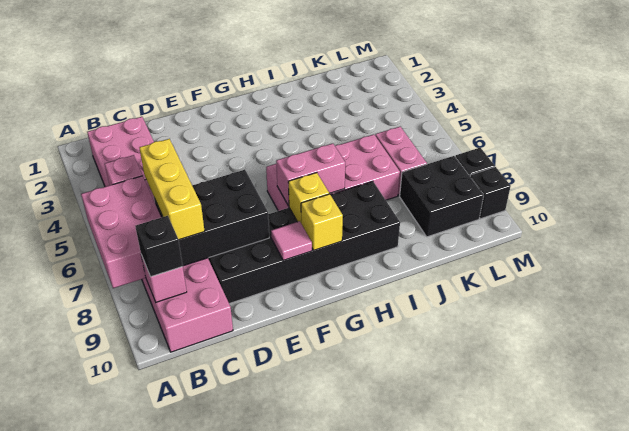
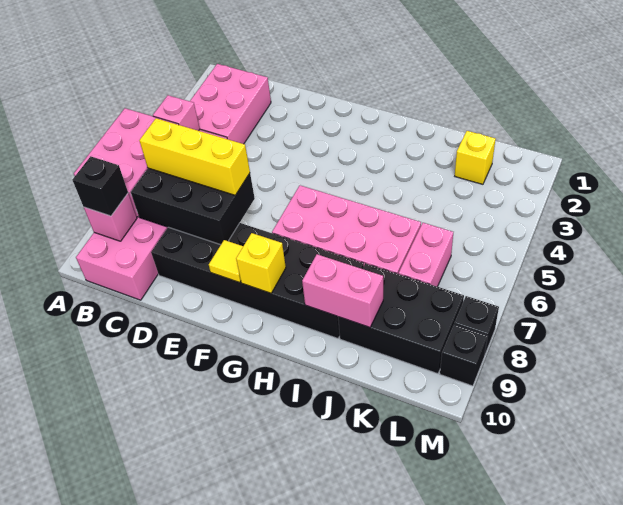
yellow 1x3 brick [139,139,204,240] -> yellow 1x3 brick turned to [139,118,250,195]
pink 1x1 tile [271,221,312,261] -> yellow 1x1 tile [209,240,243,283]
pink 1x2 brick [276,143,345,206] -> pink 1x2 brick moved to [302,254,383,327]
yellow 1x1 brick [288,173,330,222] -> yellow 1x1 brick moved to [455,131,496,184]
black 2x2 brick [400,156,484,237] -> black 2x3 brick [338,264,464,374]

